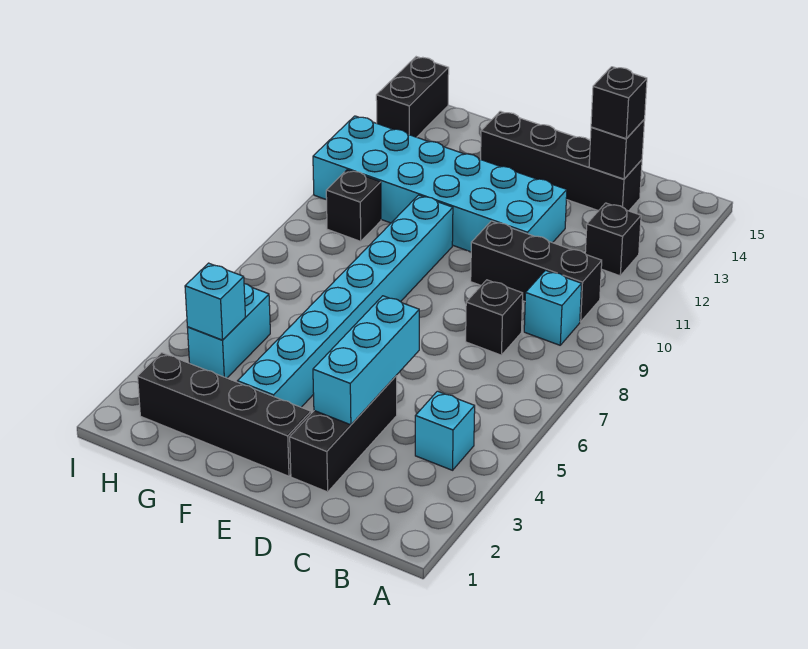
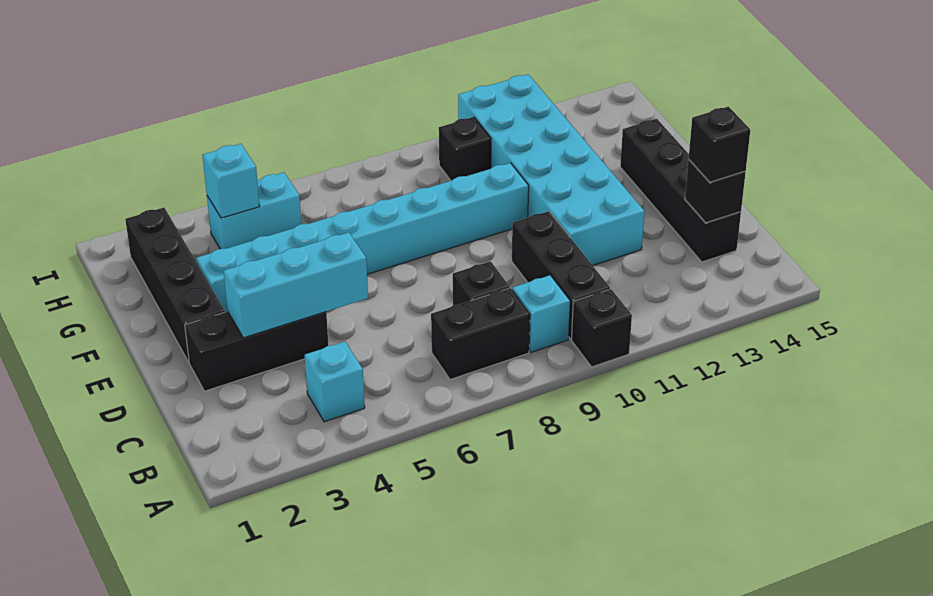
black 1x1 brick [585,203,641,276] -> black 1x1 brick moved to [571,289,632,367]
black 1x2 brick [376,57,449,137] -> black 1x2 brick moved to [431,288,530,380]

